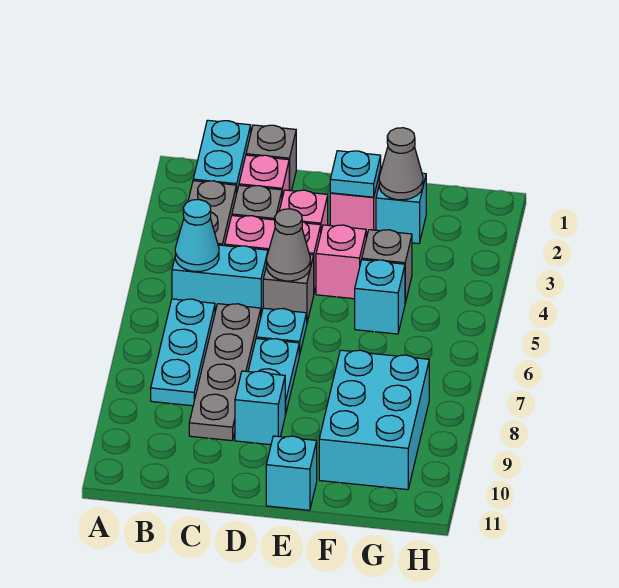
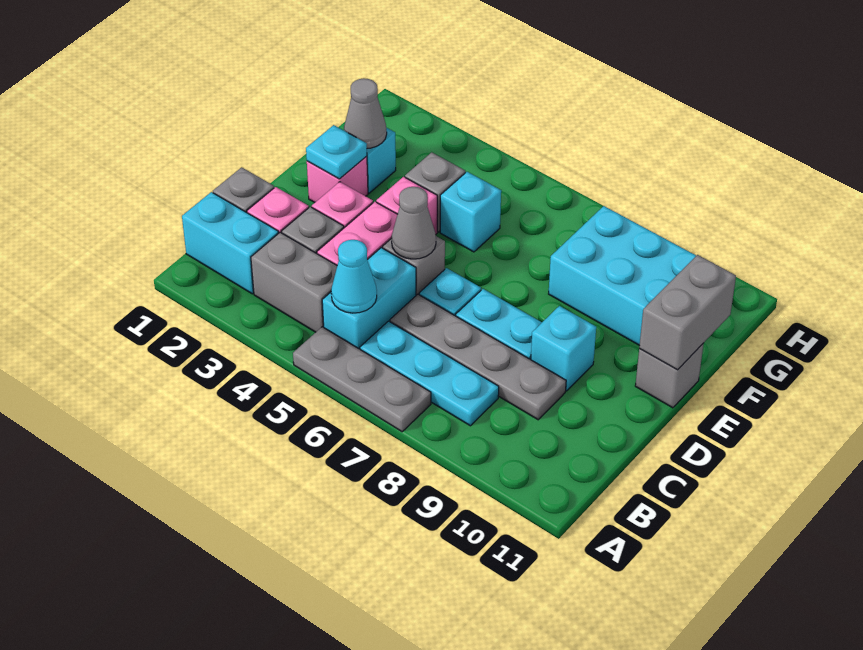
none -> grey 1x3 plate [293,327,431,432]
cyan 1x1 brick [266,436,317,510] -> grey 1x1 brick [635,343,704,408]
none -> grey 1x2 brick [639,255,736,370]

